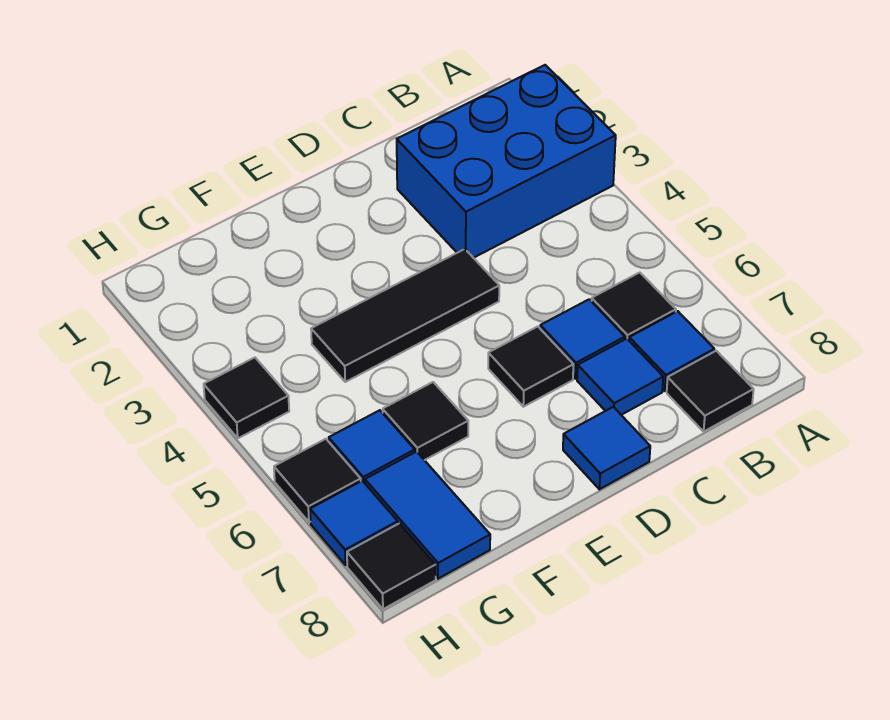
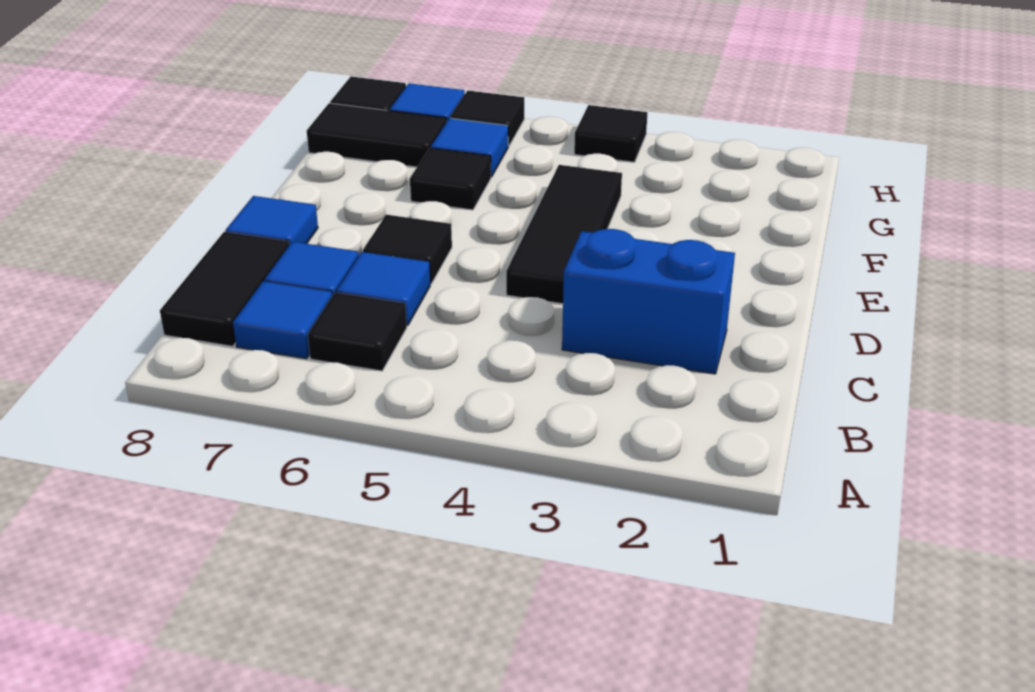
blue 2x3 brick [397,65,616,258] -> blue 1x2 brick [562,229,735,374]
black 1x1 tile [667,351,754,431] -> black 1x2 tile [160,232,289,346]
blue 1x2 tile [365,452,490,579] -> black 1x2 tile [307,103,446,167]

